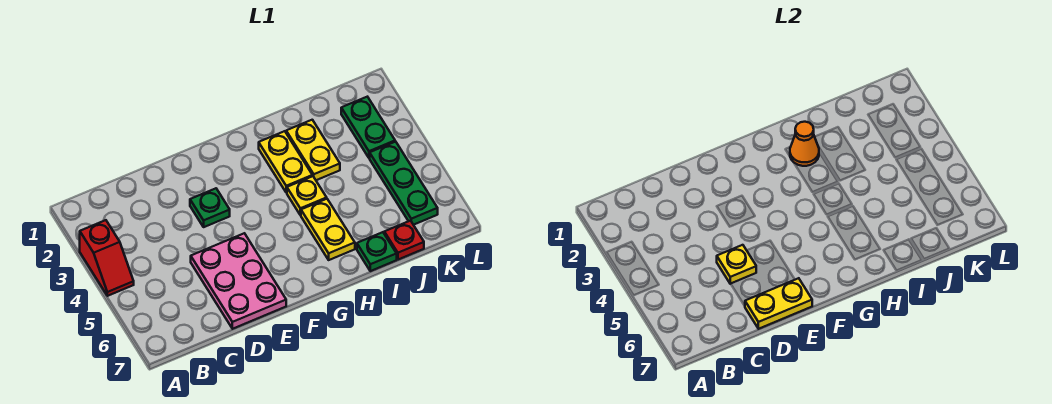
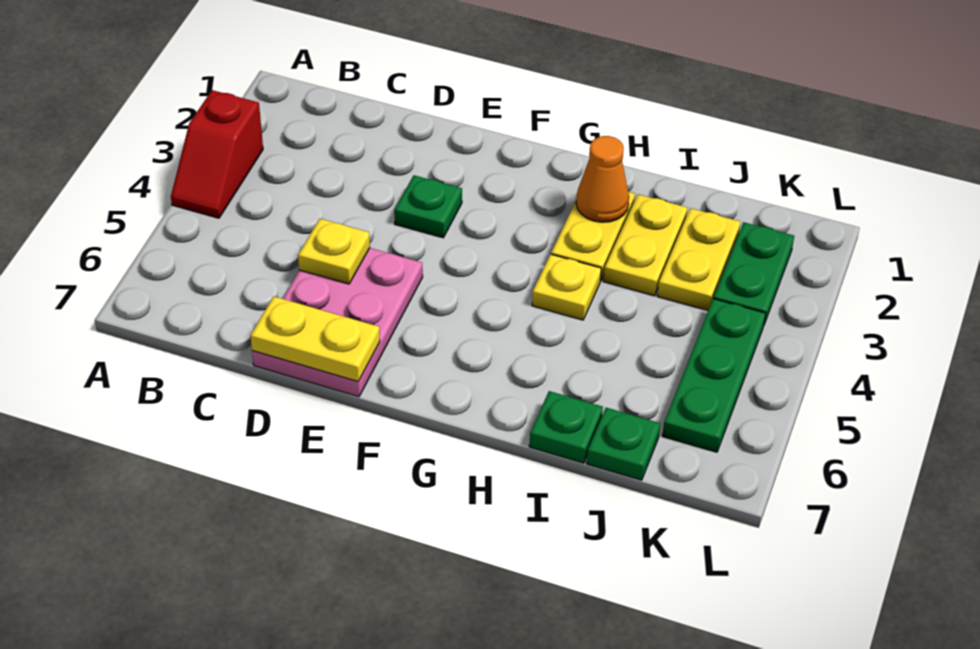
yellow 1x2 plate [301,199,355,260] -> yellow 1x2 plate moved to [657,208,741,310]
red 1x1 plate [384,221,424,260] -> green 1x1 plate [587,408,660,480]

